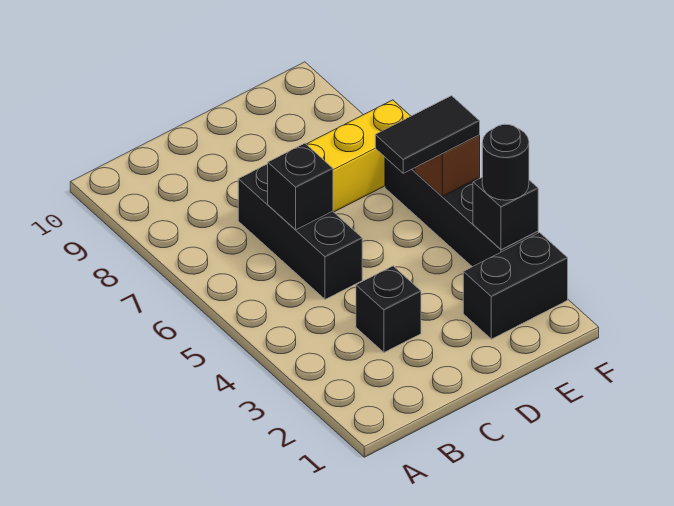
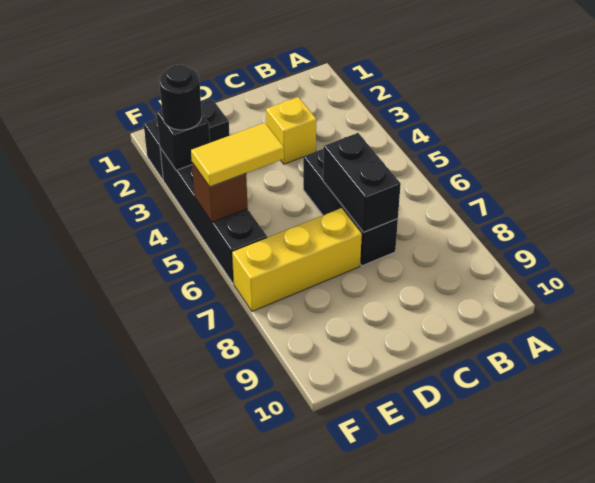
black 1x1 brick [356,266,421,352] -> yellow 1x1 brick [266,97,316,164]
black 1x1 brick [268,143,333,230] -> black 1x2 brick [323,133,401,232]
black 1x2 tile [375,96,480,173] -> yellow 1x2 tile [191,123,284,187]

